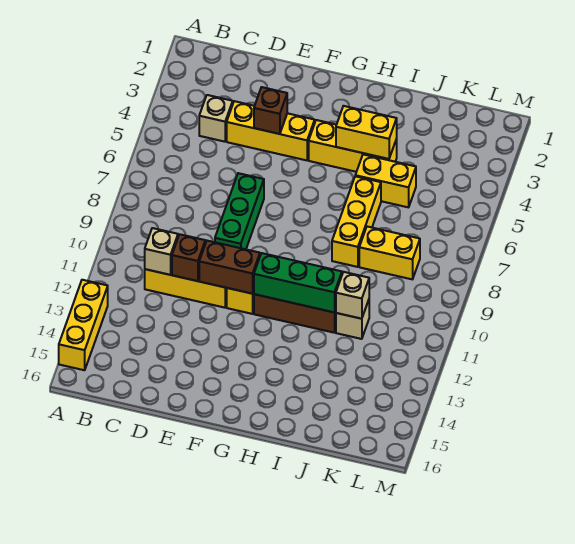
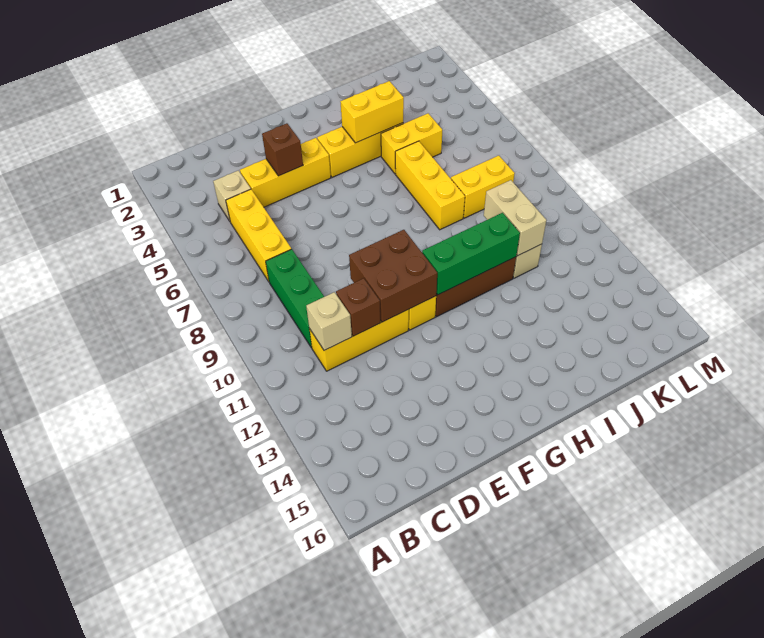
yellow 1x3 brick [59,280,108,370] -> yellow 1x3 brick moved to [226,189,291,281]
green 1x3 brick [215,173,264,249] -> green 1x3 brick moved to [266,249,324,348]
brown 1x2 brick [199,241,260,294] -> brown 2x2 brick [349,230,437,322]
tan 1x1 brick [336,272,369,319] -> tan 1x2 brick [484,180,546,256]

